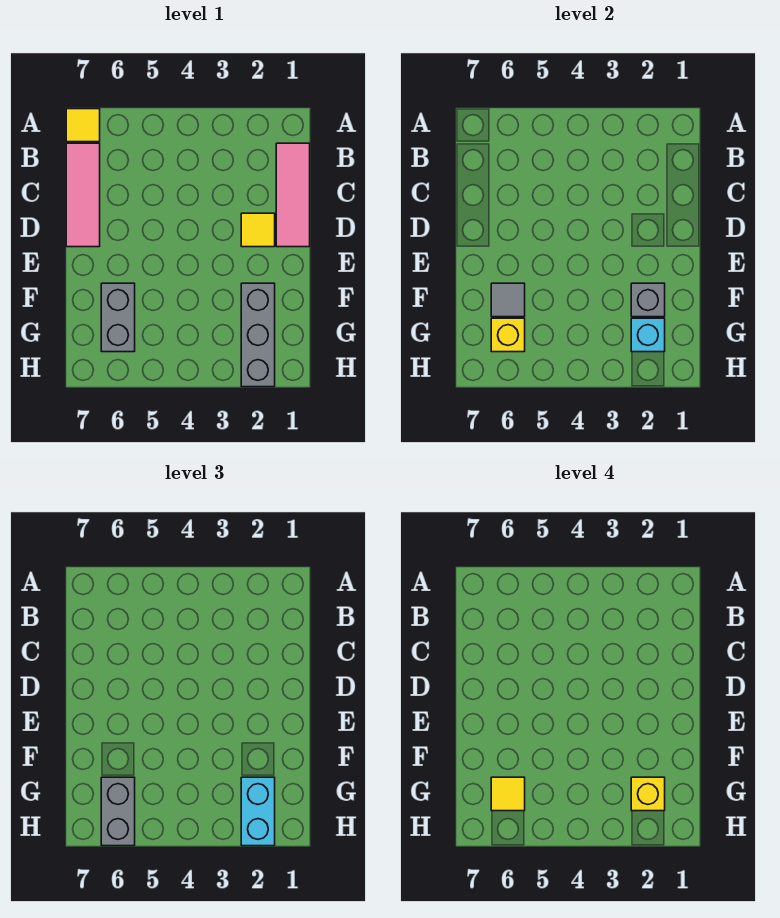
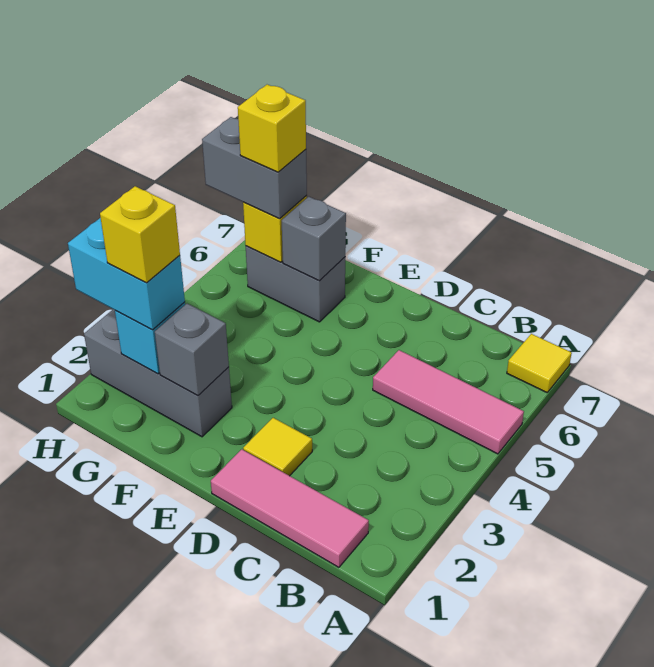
pink 1x3 tile [66,143,100,247] -> pink 1x3 tile moved to [373,350,524,454]
grey 1x1 tile [491,283,525,317] -> grey 1x1 brick [282,197,346,281]
yellow 1x1 tile [491,777,525,811] -> yellow 1x1 brick [238,85,306,172]

